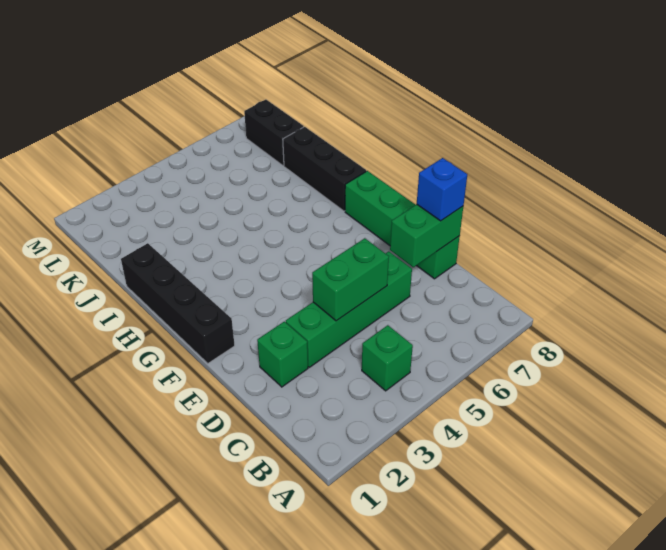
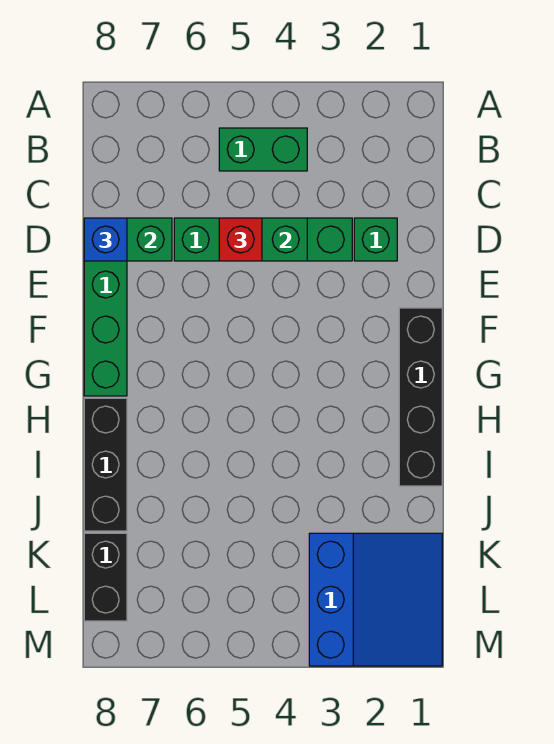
green 1x1 brick [362,325,413,391] -> green 1x2 brick [219,128,307,171]
none -> red 1x1 brick [219,218,262,261]
none -> blue 3x3 slope [309,533,442,666]

